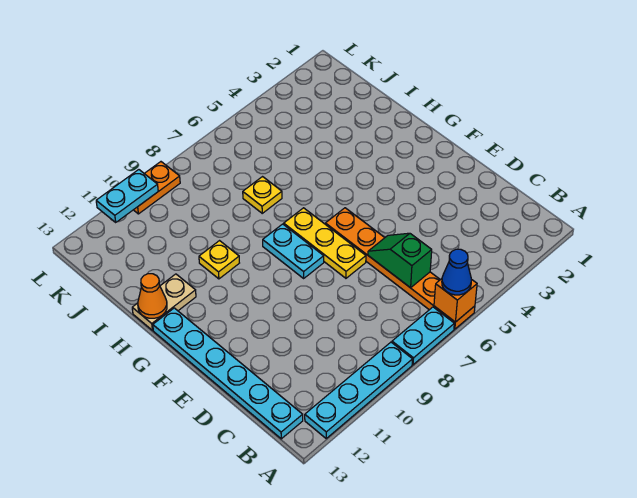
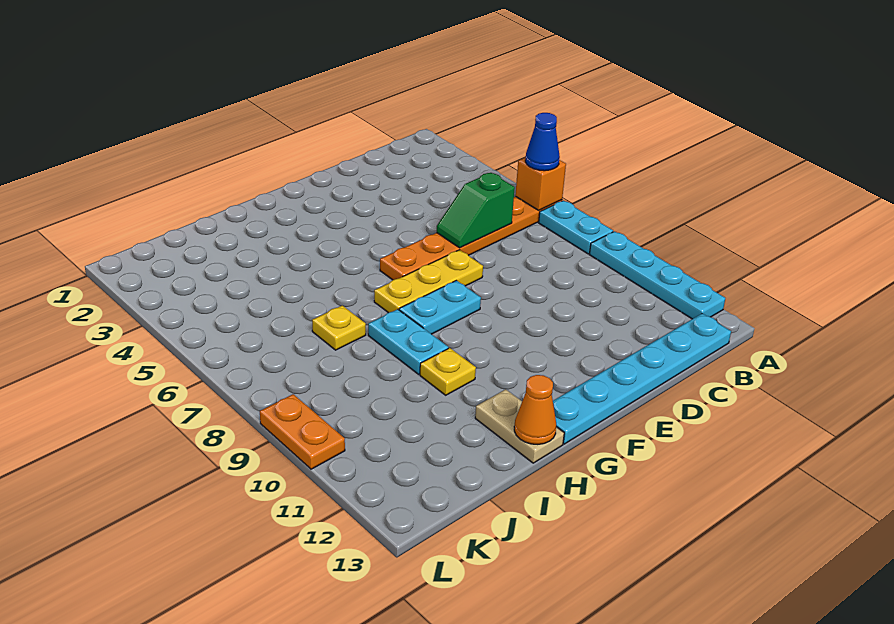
cyan 1x2 plate [96,170,158,222] -> cyan 1x2 plate moved to [368,309,448,374]

